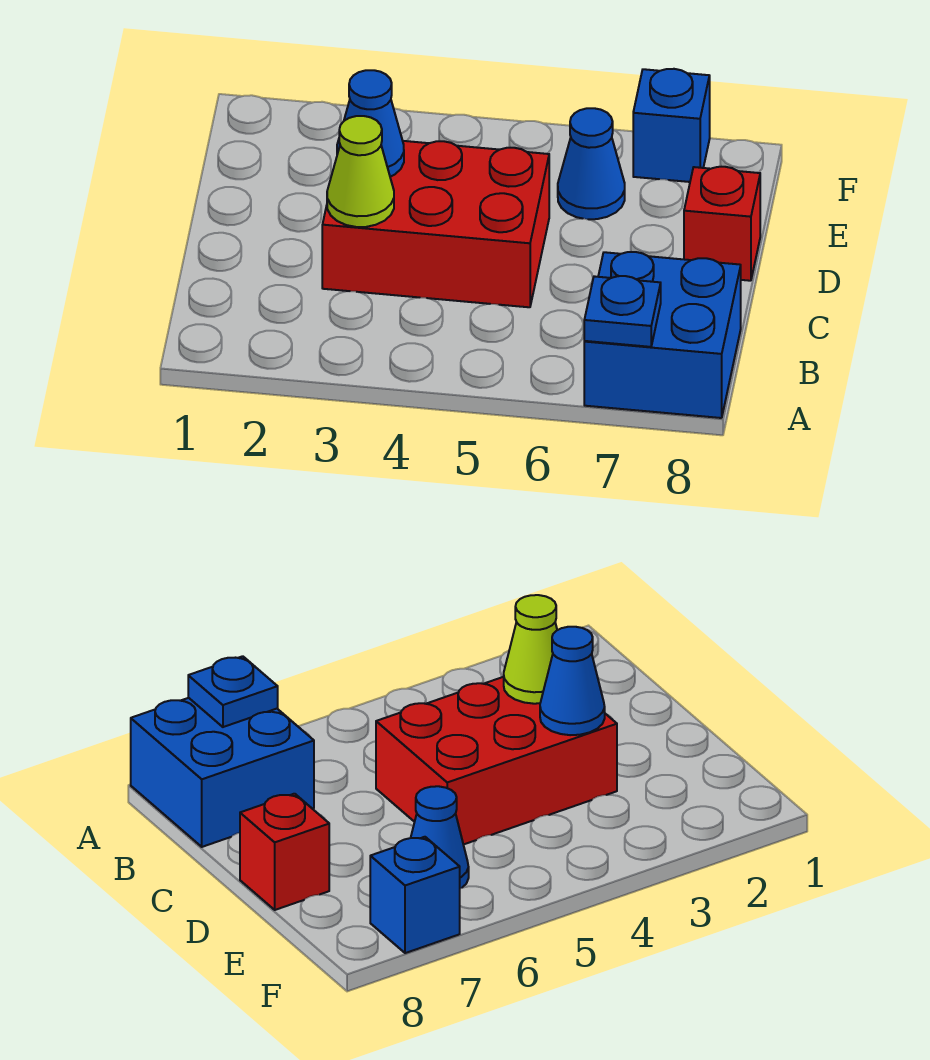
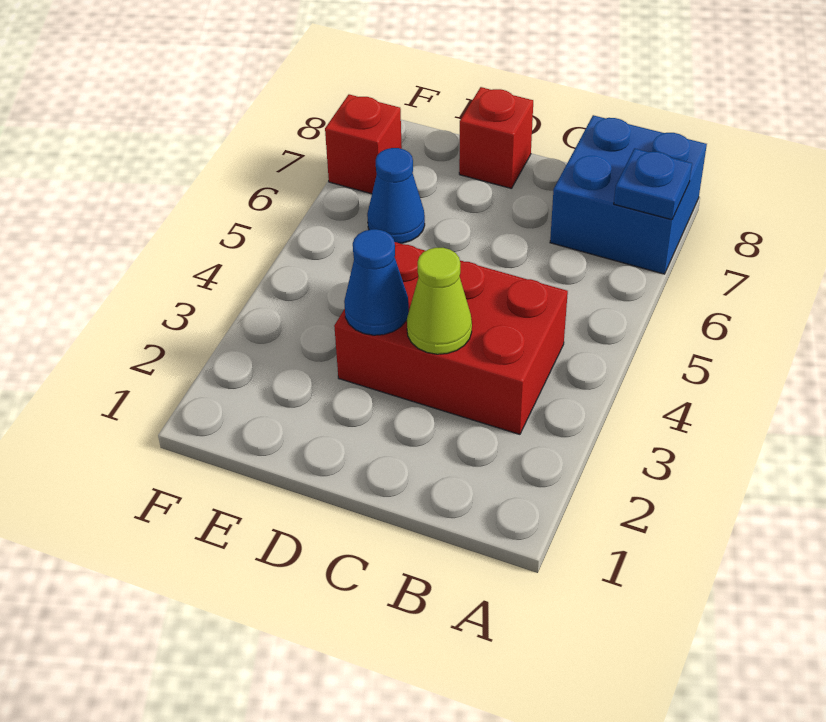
red 2x3 brick [322,141,549,307] -> red 2x3 brick turned to [334,242,568,434]
blue 1x1 brick [633,69,710,182] -> red 1x1 brick [325,94,402,194]

